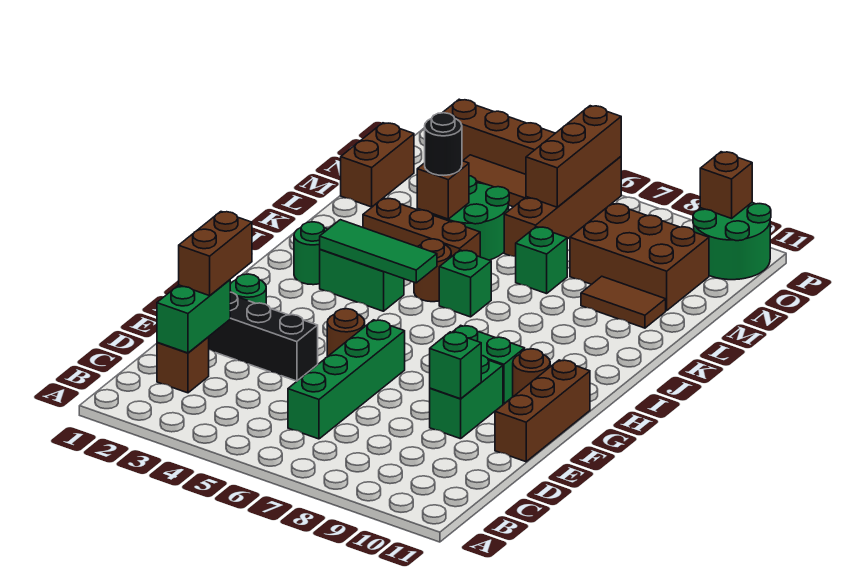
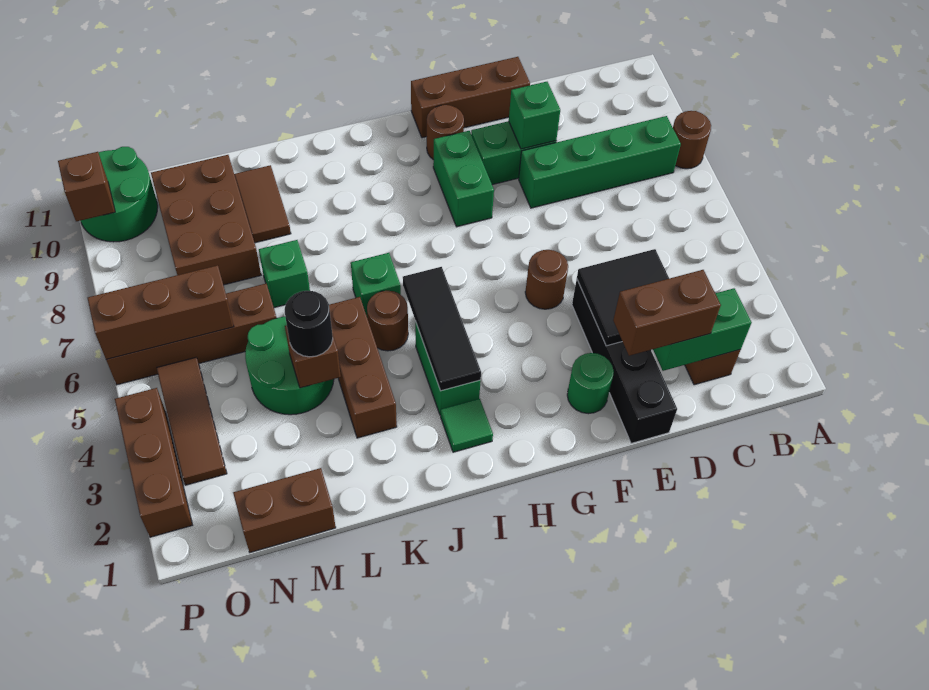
none -> brown 1x1 round brick [673,111,711,169]
green 1x4 brick [288,320,405,439] -> green 1x4 brick moved to [519,116,681,208]
none -> black 2x2 tile [577,249,669,346]
green 1x1 round brick [294,222,328,285] -> green 1x1 tile [441,399,493,452]
green 1x3 tile [320,220,437,283] -> black 1x3 tile [403,267,481,391]

